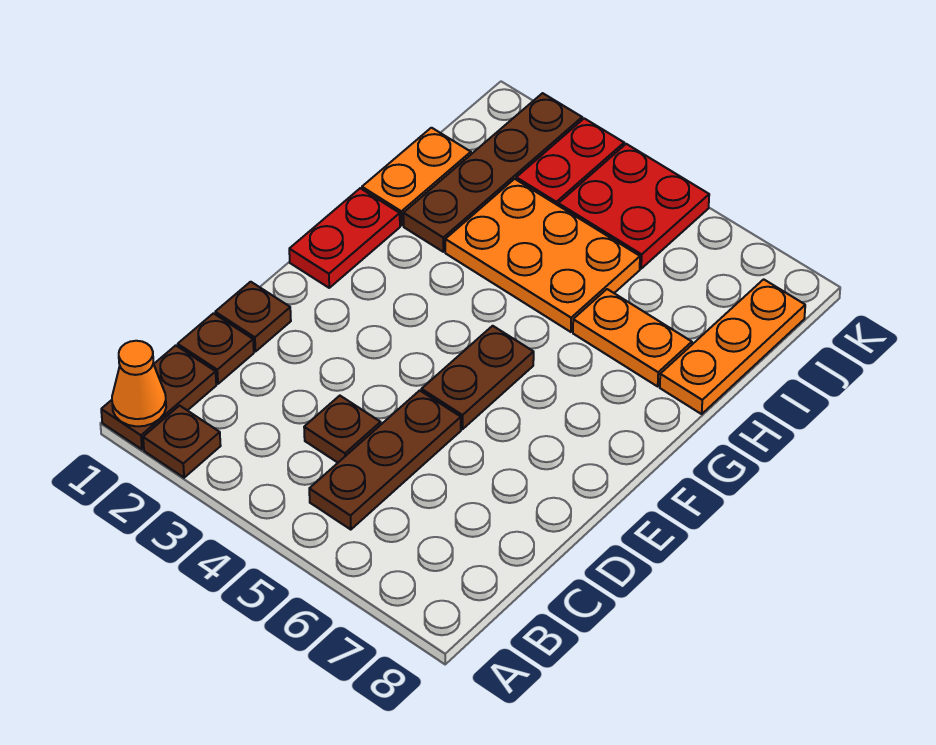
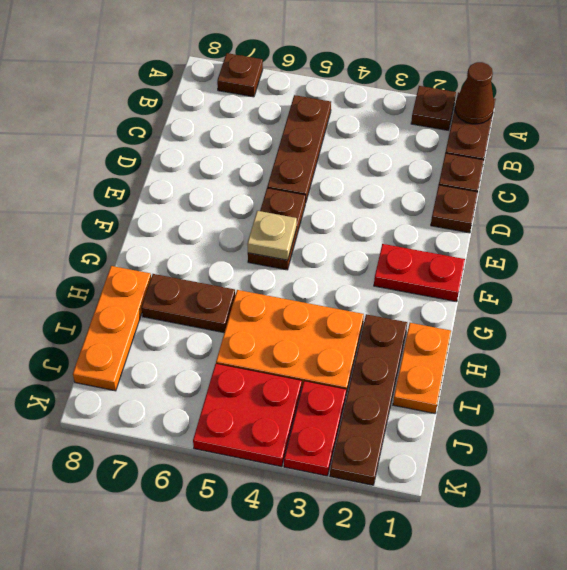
orange 1x1 cone [112,341,166,426] -> brown 1x1 cone [455,62,494,124]
brown 1x1 plate [304,396,381,463] -> brown 1x1 plate moved to [217,53,263,97]
red 1x2 plate [289,188,400,288] -> red 1x2 plate turned to [374,244,465,302]
none -> tan 1x1 plate [247,211,297,260]
orange 1x2 plate [573,289,692,386] -> brown 1x2 plate [141,274,235,333]

